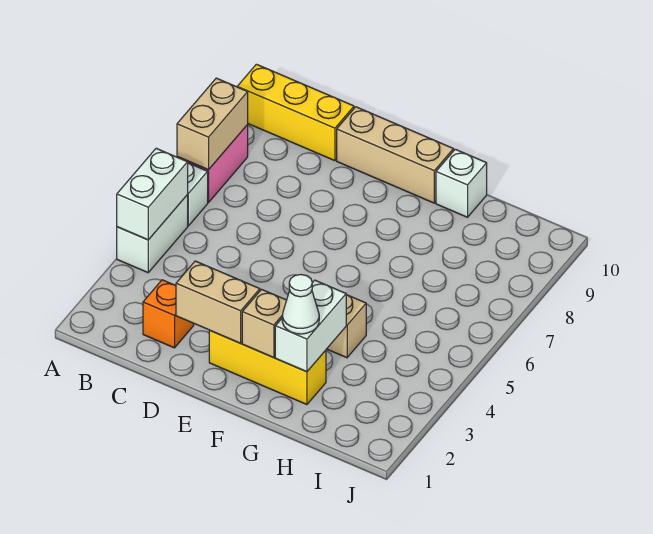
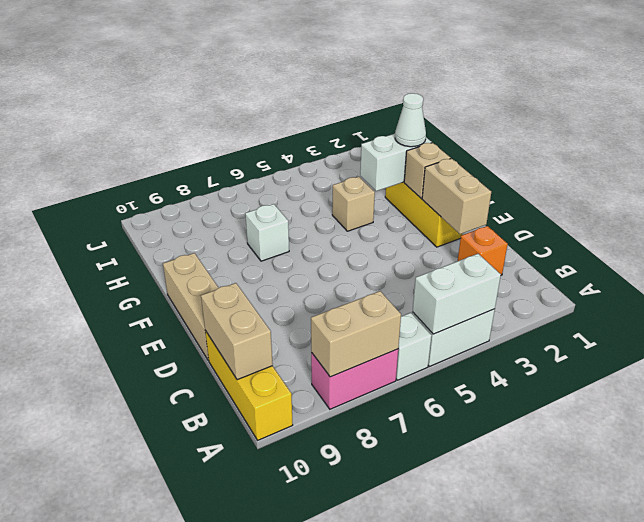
none -> tan 1x2 brick [201,283,273,380]
white 1x1 brick [436,149,487,217] -> white 1x1 brick moved to [245,204,289,261]

